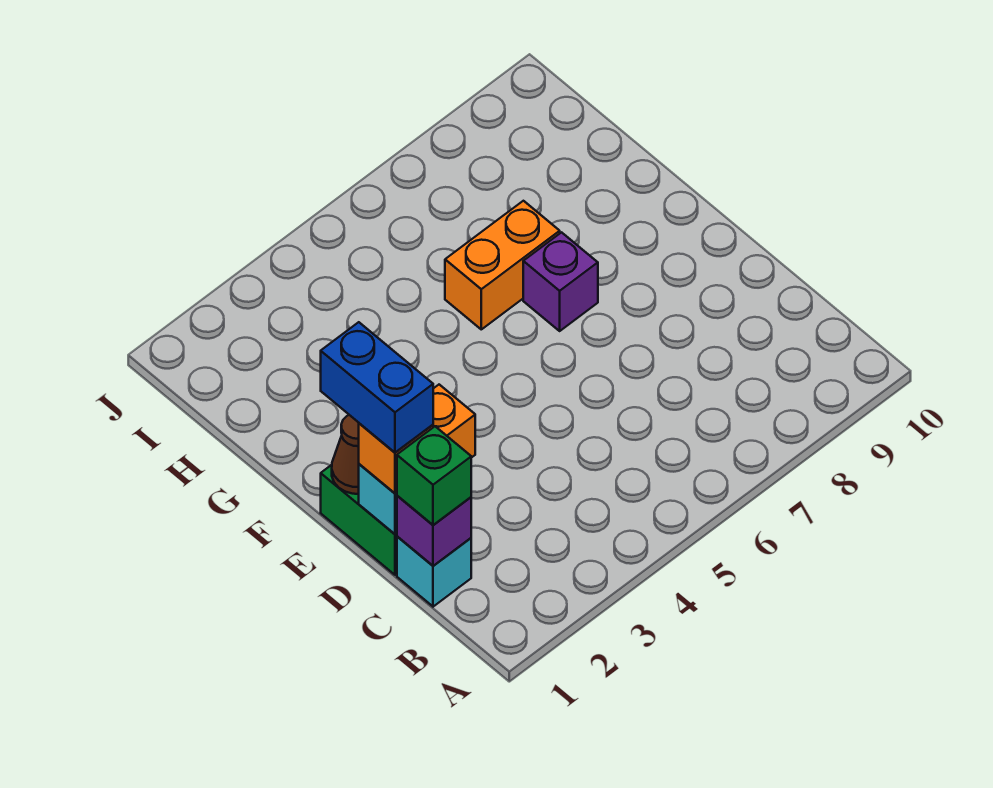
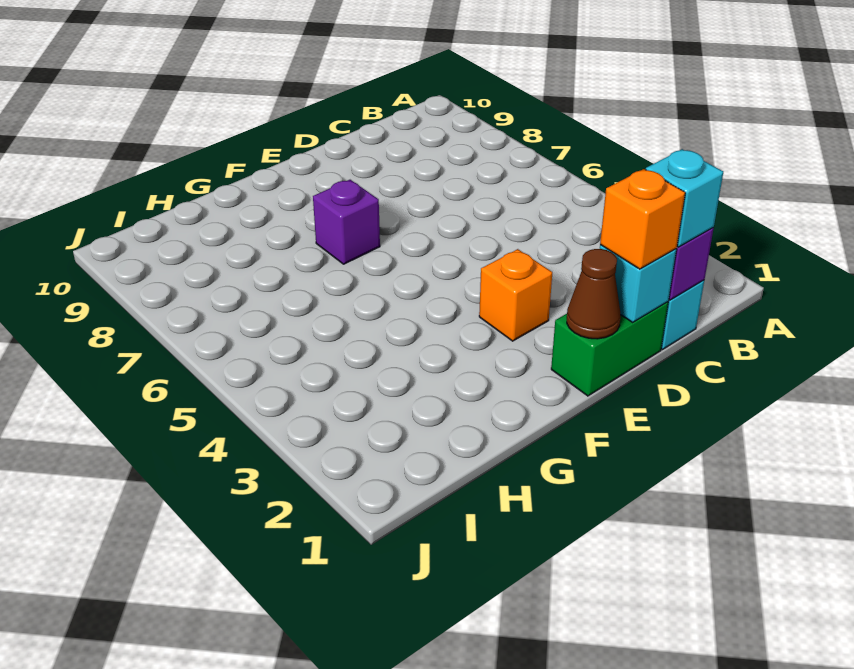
green 1x1 brick [397,426,471,525] -> cyan 1x1 brick [646,149,723,247]
blue 1x2 brick [321,322,433,452] -> none
orange 1x2 brick [445,201,560,329] -> none

